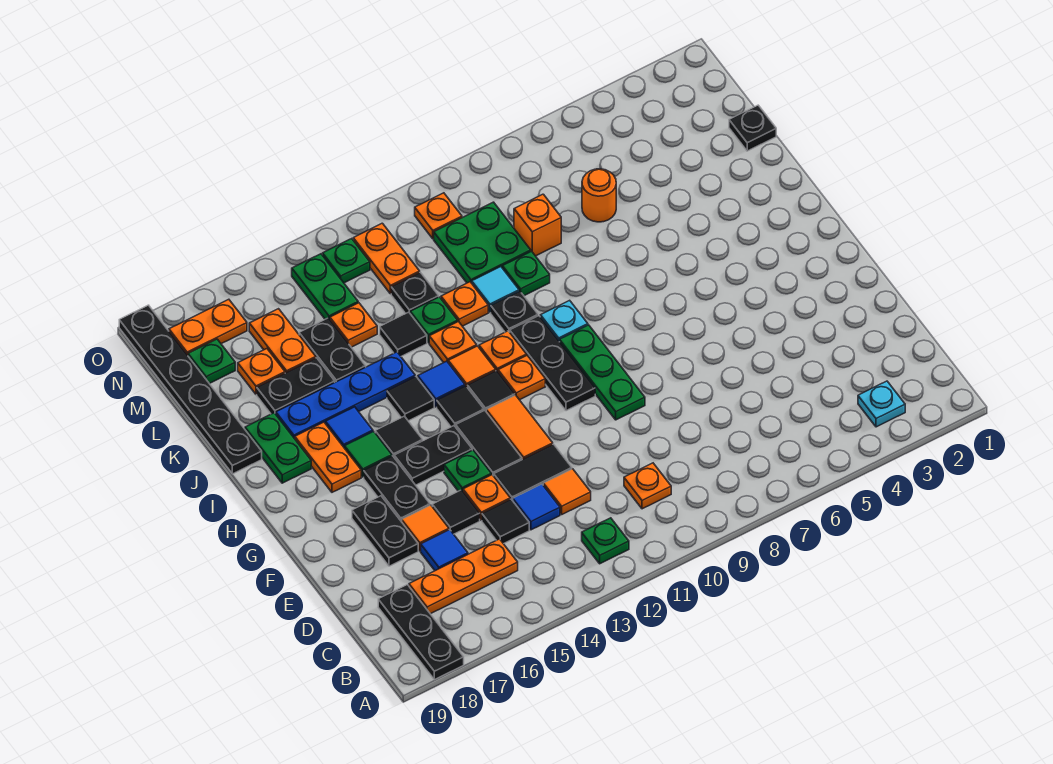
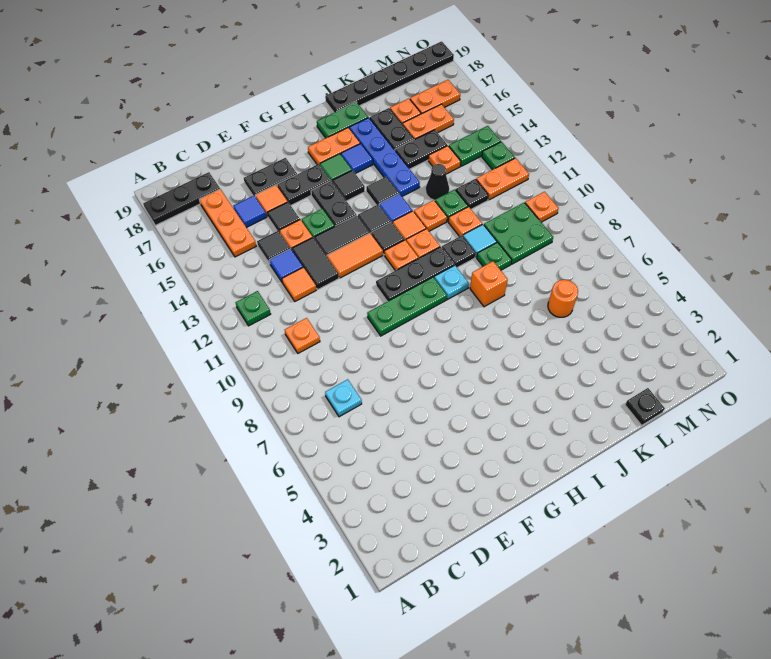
cyan 1x1 plate [858,381,905,427] -> cyan 1x1 plate moved to [325,379,362,417]
black 1x1 tile [380,312,427,356] -> black 1x1 cone [426,164,449,200]
orange 1x1 brick [514,194,561,256] -> orange 1x1 brick moved to [470,261,508,307]
green 1x1 plate [188,339,235,384] -> none
orange 1x2 plate [169,299,247,355] -> orange 1x2 plate turned to [410,80,460,114]

